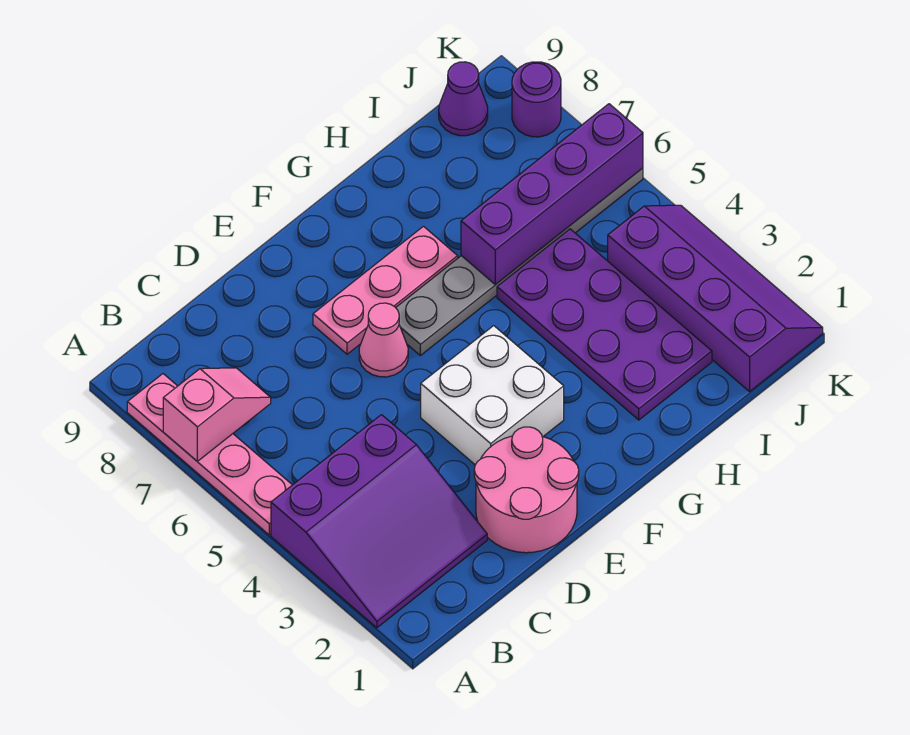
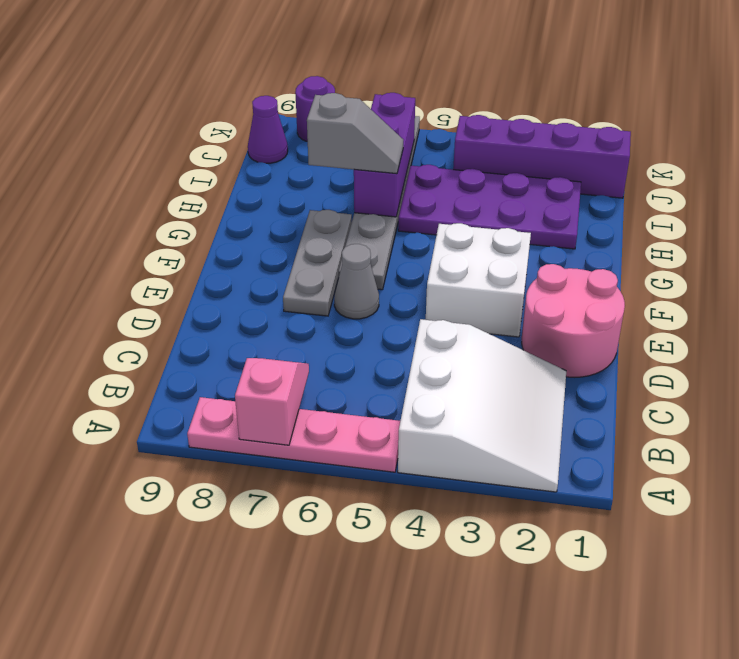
purple 3x3 slope [271,415,487,628] -> white 3x3 slope [398,319,566,492]
pink 1x1 cone [359,303,408,377] -> grey 1x1 cone [334,244,379,319]
pink 1x3 plate [313,226,458,354] -> grey 1x3 plate [283,210,352,316]
purple 1x4 brick [461,104,643,285] -> purple 1x3 brick [354,93,415,217]
none -> grey 1x2 slope [307,93,403,174]

